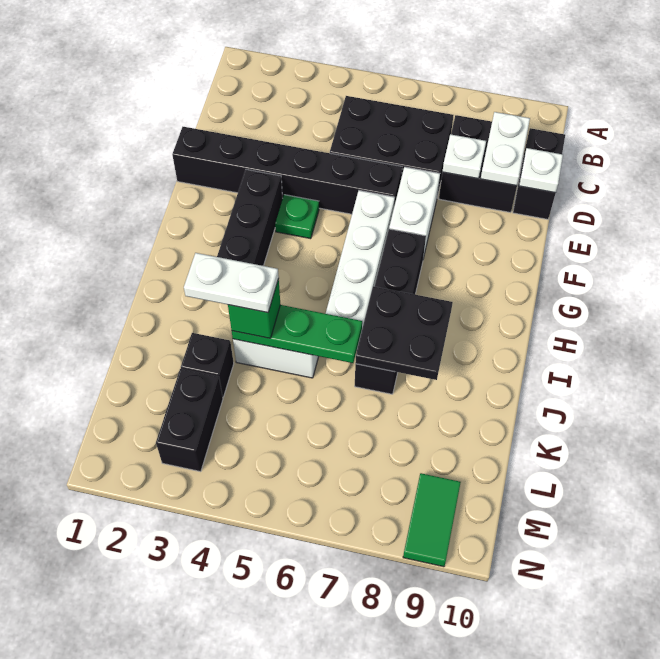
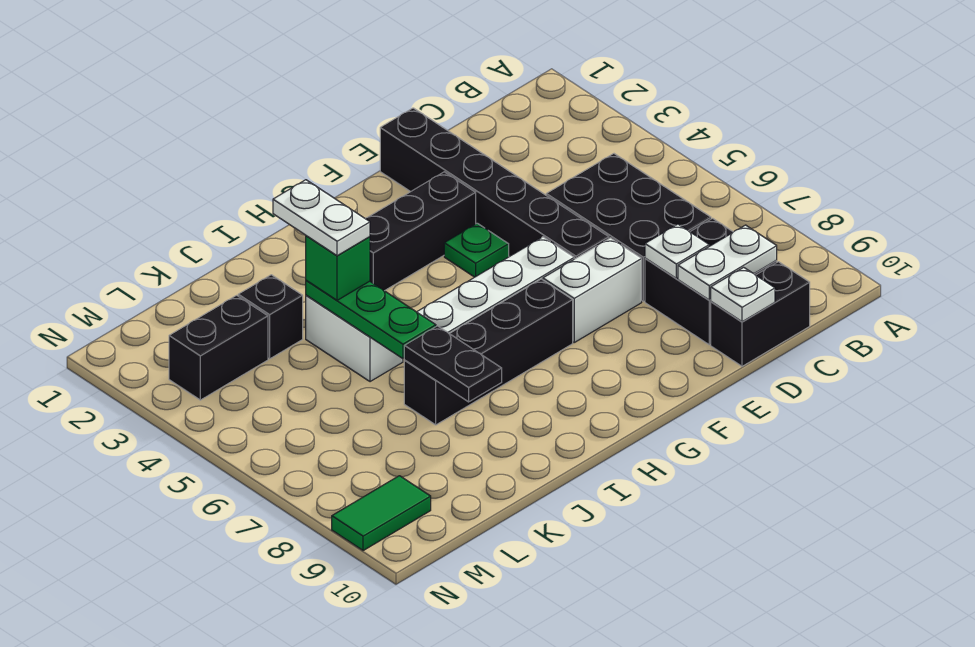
black 2x2 plate [355,286,453,380] -> black 1x2 plate [404,326,502,402]

